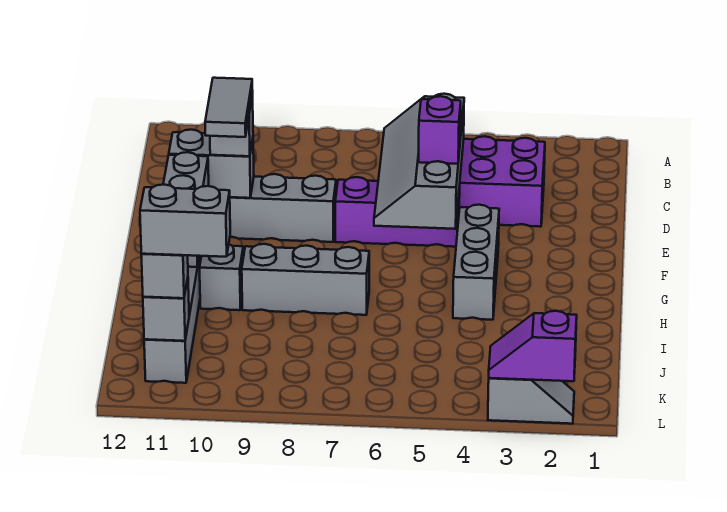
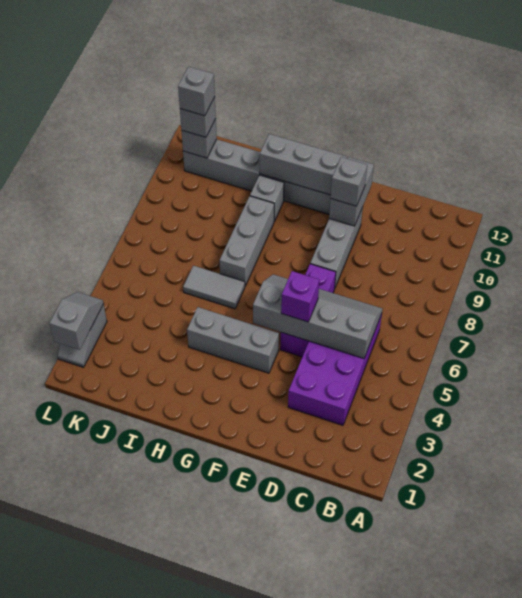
grey 1x2 tile [205,78,253,137] -> grey 1x2 tile moved to [183,266,245,309]
grey 1x2 brick [140,185,230,257] -> grey 1x1 brick [178,67,215,116]
purple 1x2 slope [489,311,577,381] -> grey 1x2 slope [49,292,104,350]

